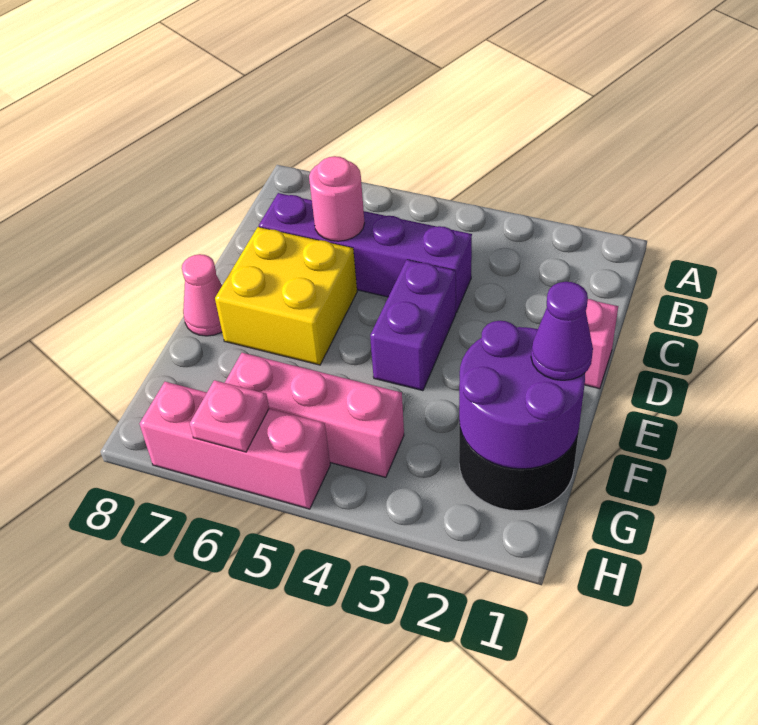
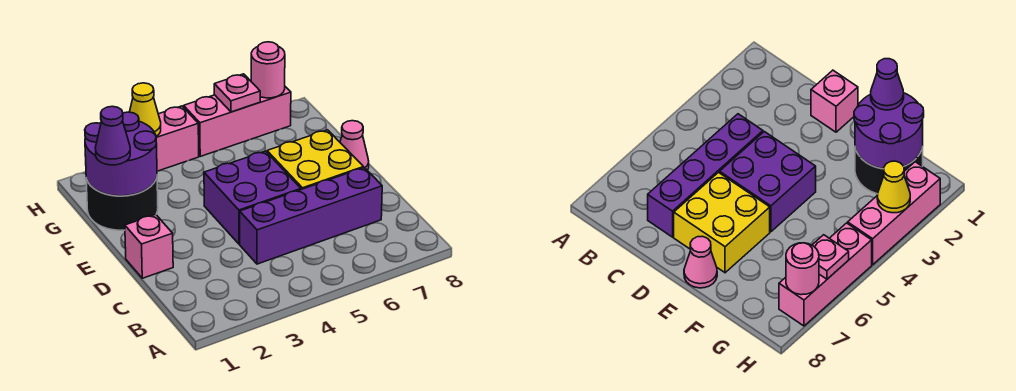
pink 1x1 round brick [309,156,365,241] -> pink 1x1 round brick moved to [251,42,285,98]
purple 1x2 brick [370,260,456,391] -> purple 2x2 brick [204,151,301,244]
pink 1x3 brick [225,353,404,477] -> pink 1x3 brick moved to [156,106,199,171]
none -> yellow 1x1 cone [130,83,161,136]

